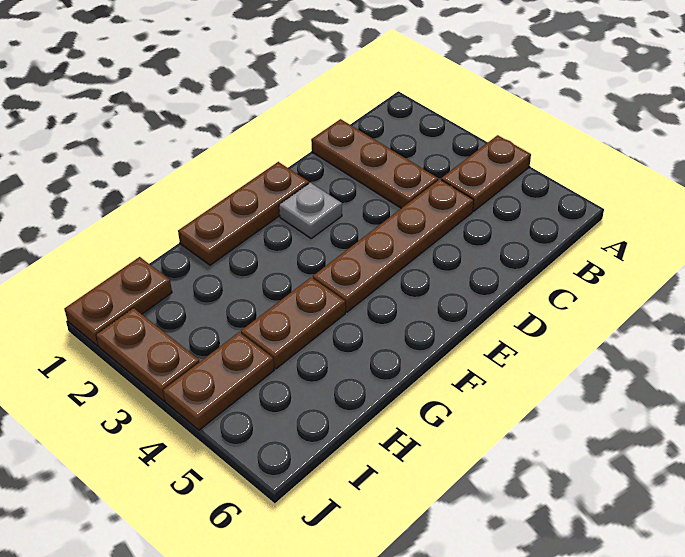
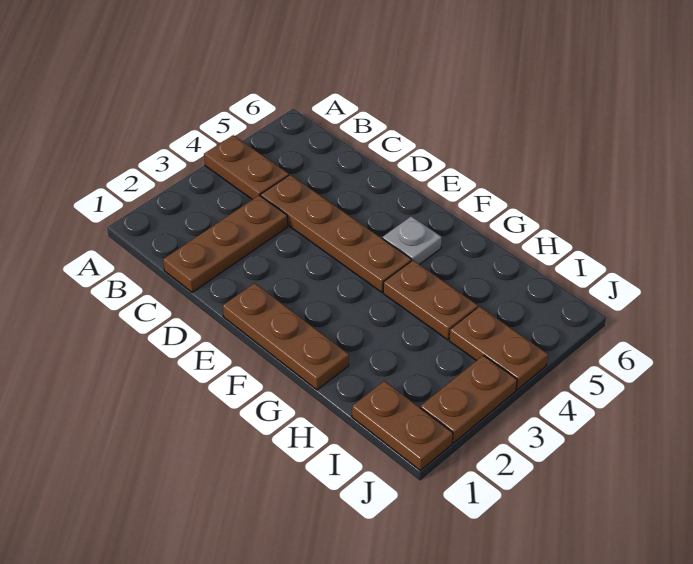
grey 1x1 plate [279,183,342,238] -> grey 1x1 plate moved to [382,216,442,265]

